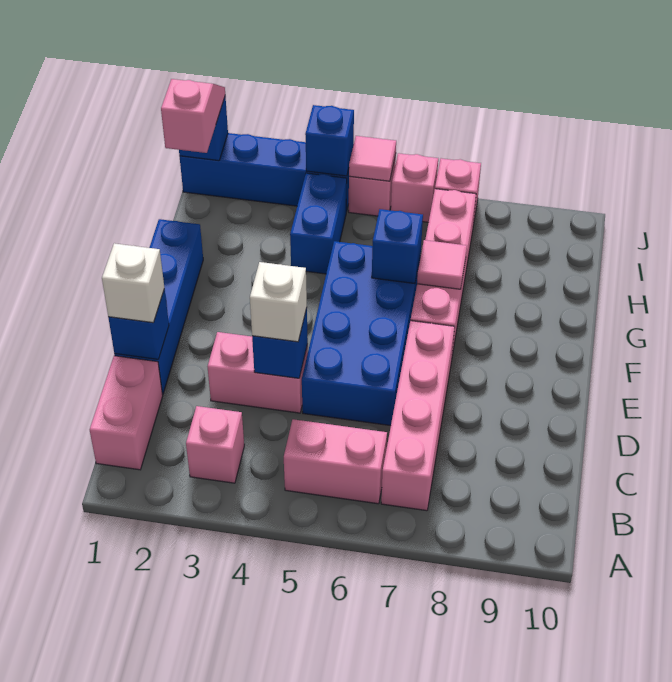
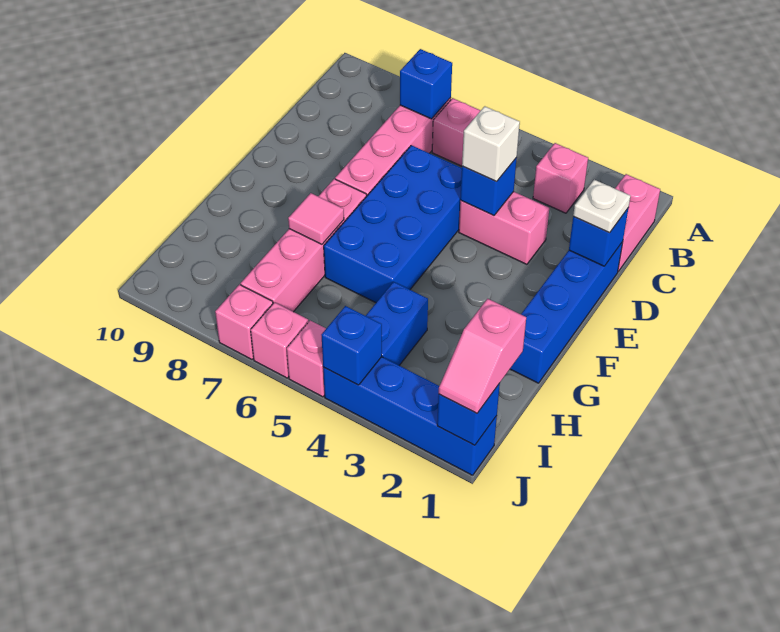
white 1x1 brick [102,243,164,323] -> white 1x1 plate [573,180,630,233]
blue 1x1 brick [372,209,423,284] -> blue 1x1 brick moved to [400,49,452,119]
pink 1x1 tile [349,136,396,181] -> none

